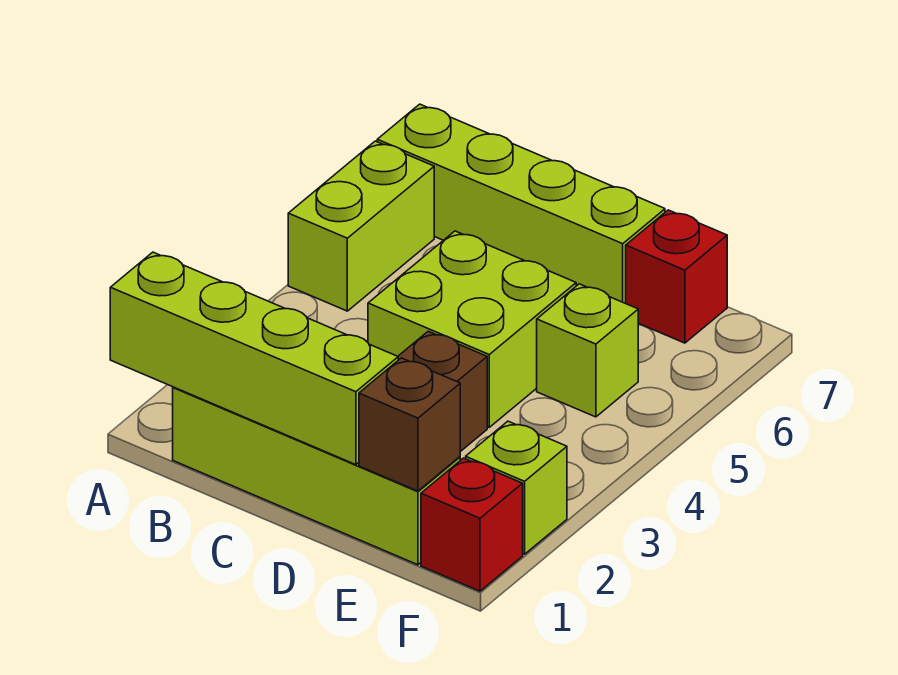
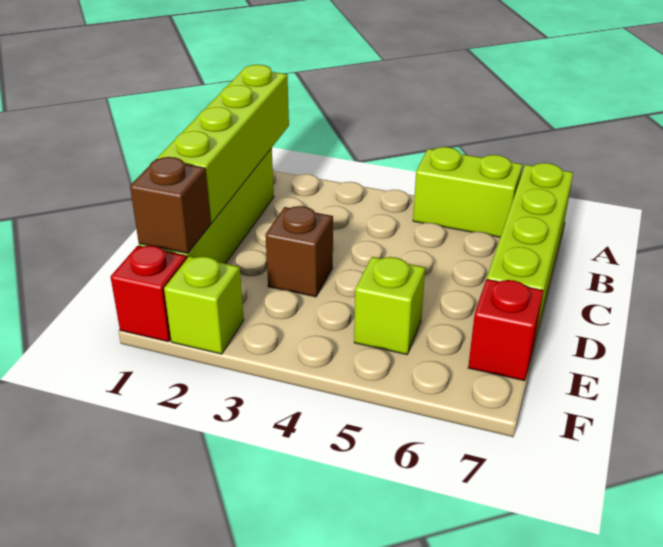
lime 2x2 brick [368,231,576,427] -> none

